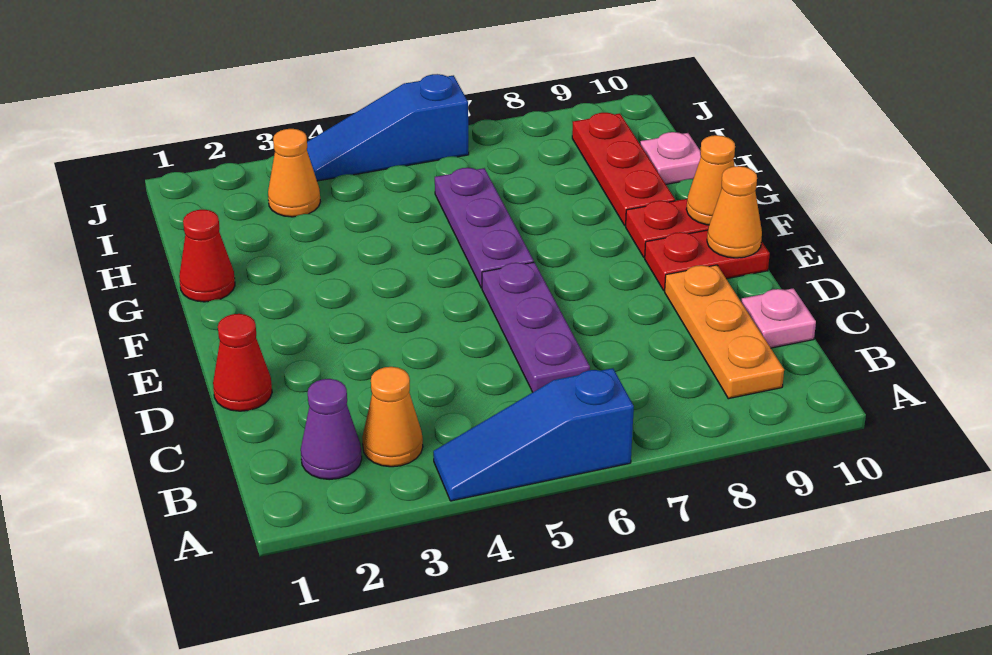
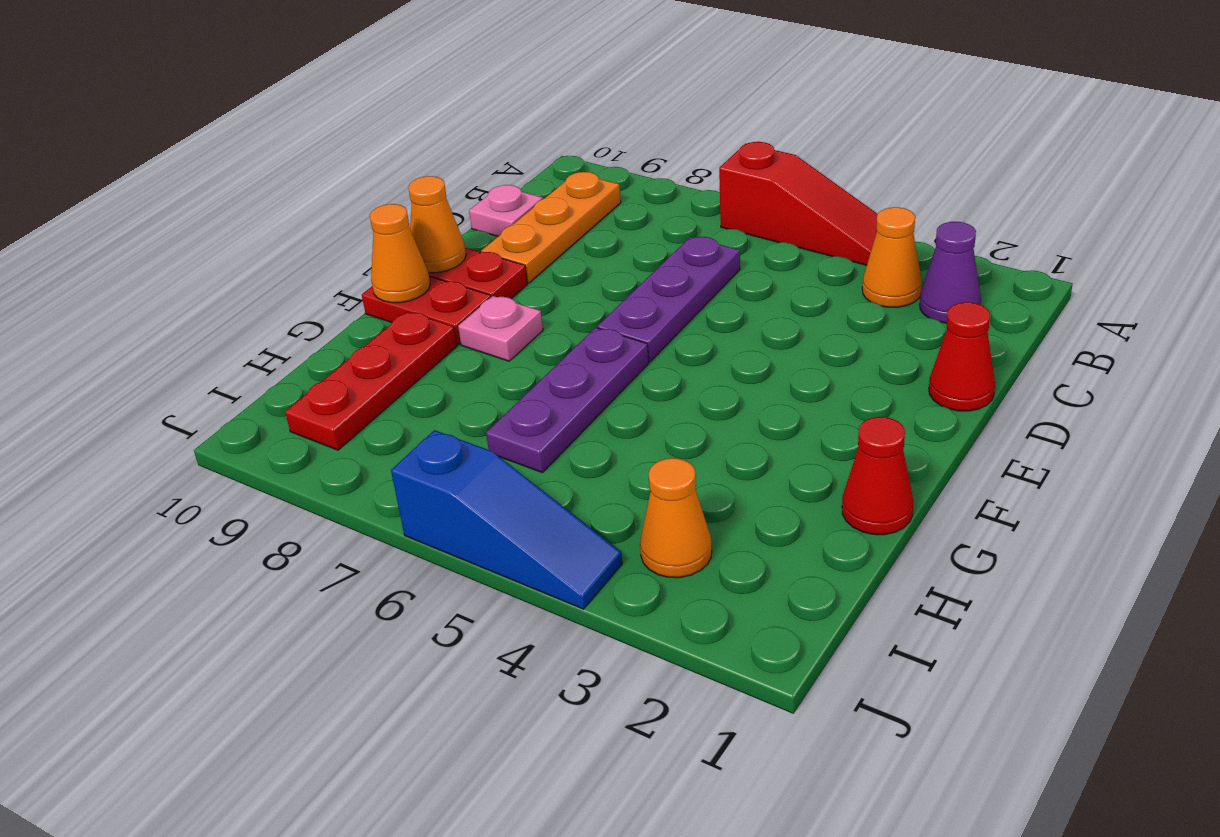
blue 1x3 slope [433,368,634,501] -> red 1x3 slope [719,142,877,265]
pink 1x1 plate [640,132,701,184] -> pink 1x1 plate moved to [458,296,543,361]

